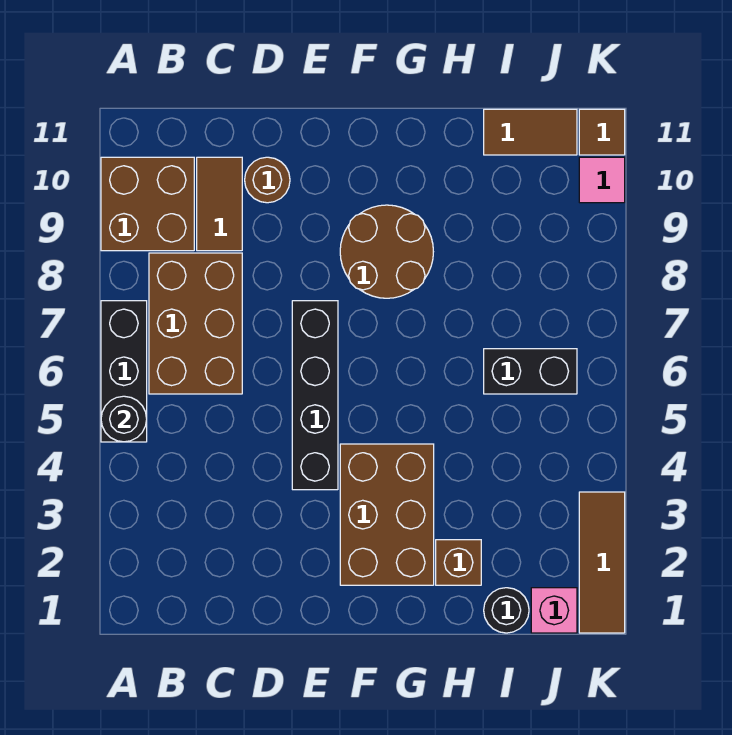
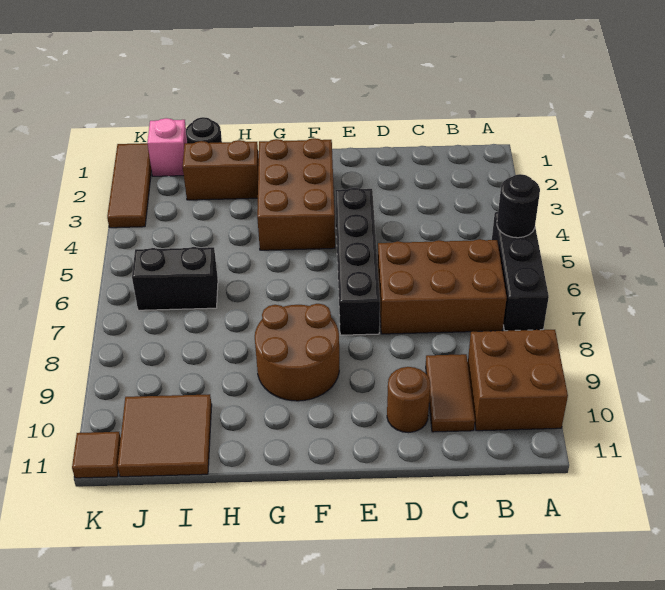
brown 2x3 brick [149,253,242,394] -> brown 2x3 brick turned to [378,239,507,334]
brown 1x1 brick [436,540,481,585] -> brown 1x2 brick [183,140,259,200]
brown 1x2 tile [484,109,577,155] -> brown 2x2 tile [118,394,212,477]
pink 1x1 tile [579,157,625,203] -> none

